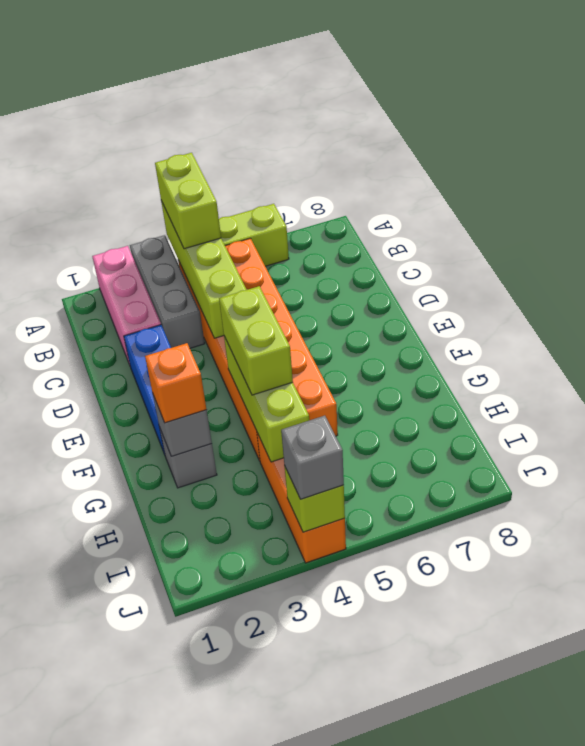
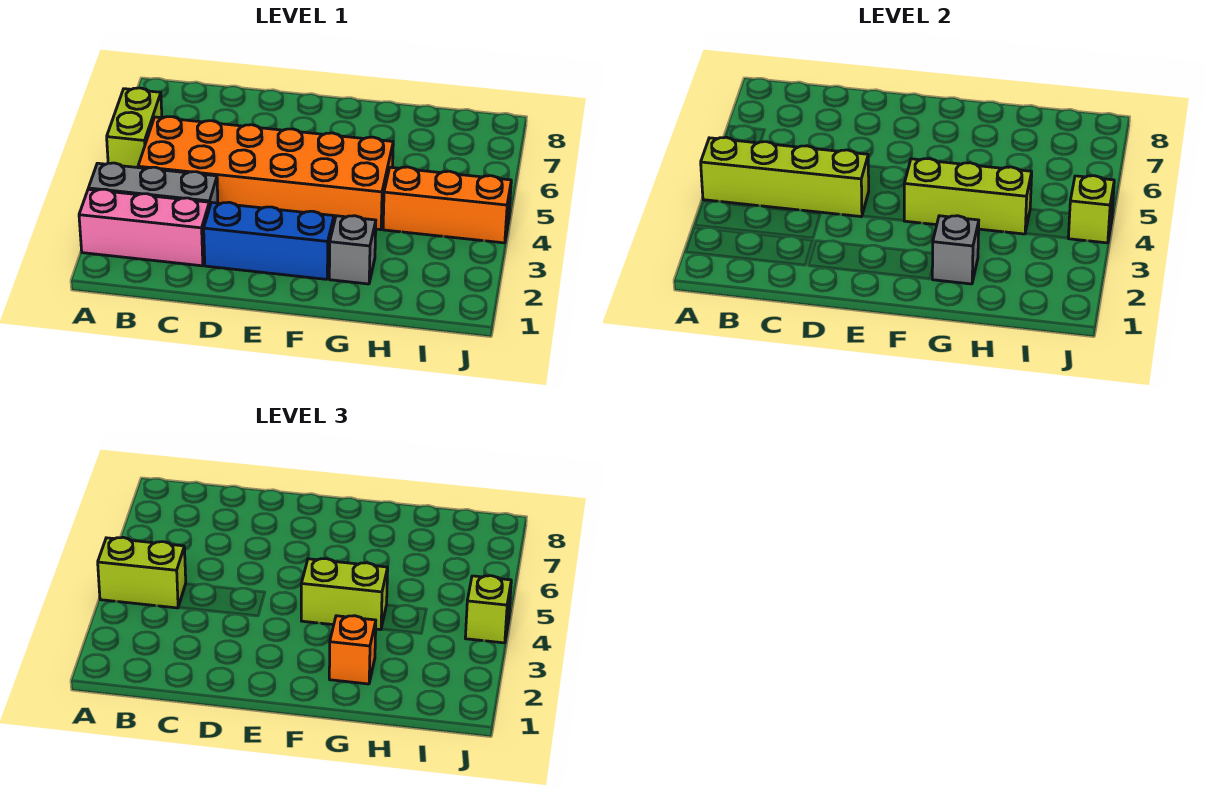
grey 1x1 brick [281,416,344,499] -> lime 1x1 brick [465,576,511,643]

